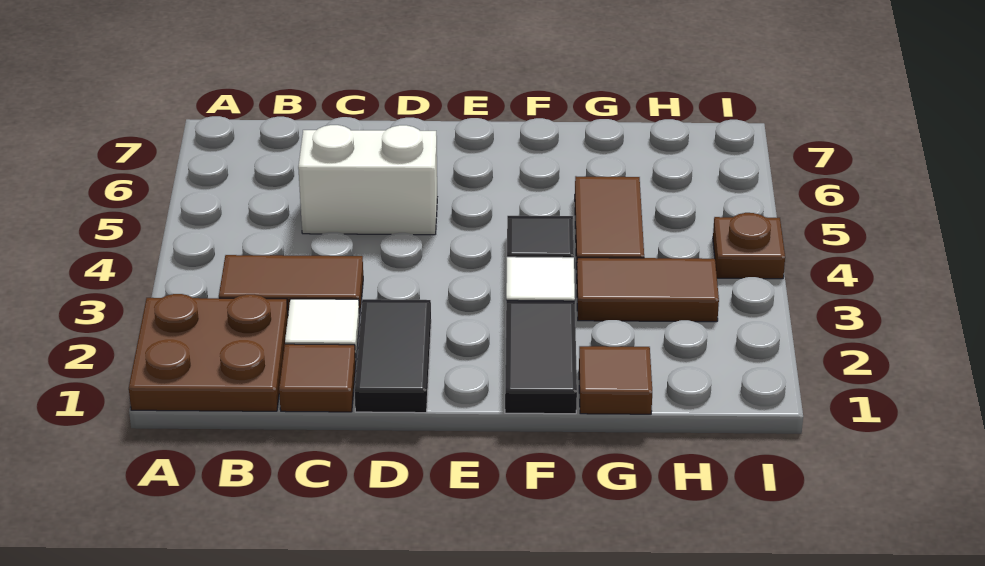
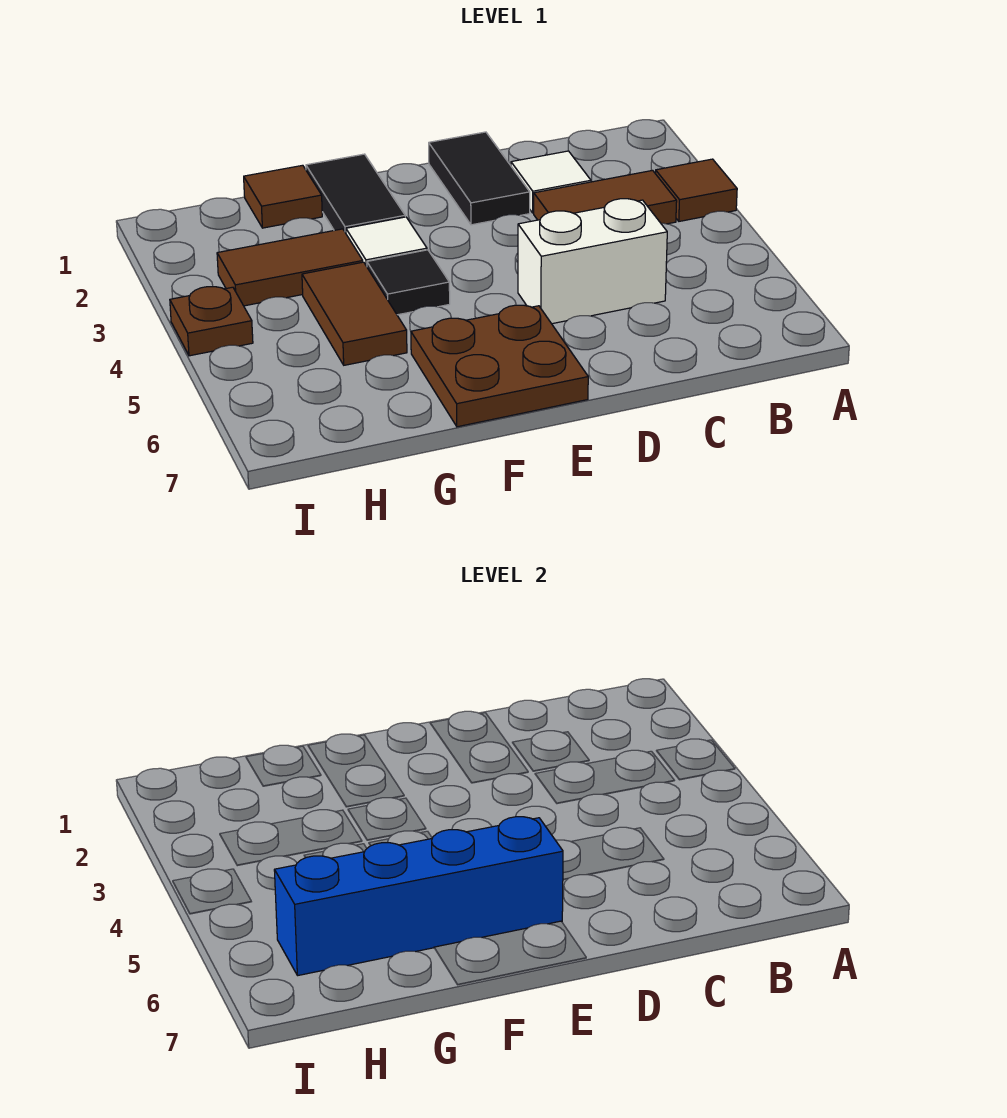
brown 2x2 plate [129,294,288,411] -> brown 2x2 plate moved to [411,305,588,427]
brown 1x1 tile [279,344,356,412] -> brown 1x1 tile moved to [656,159,737,221]
none -> blue 1x4 brick [274,817,563,976]

